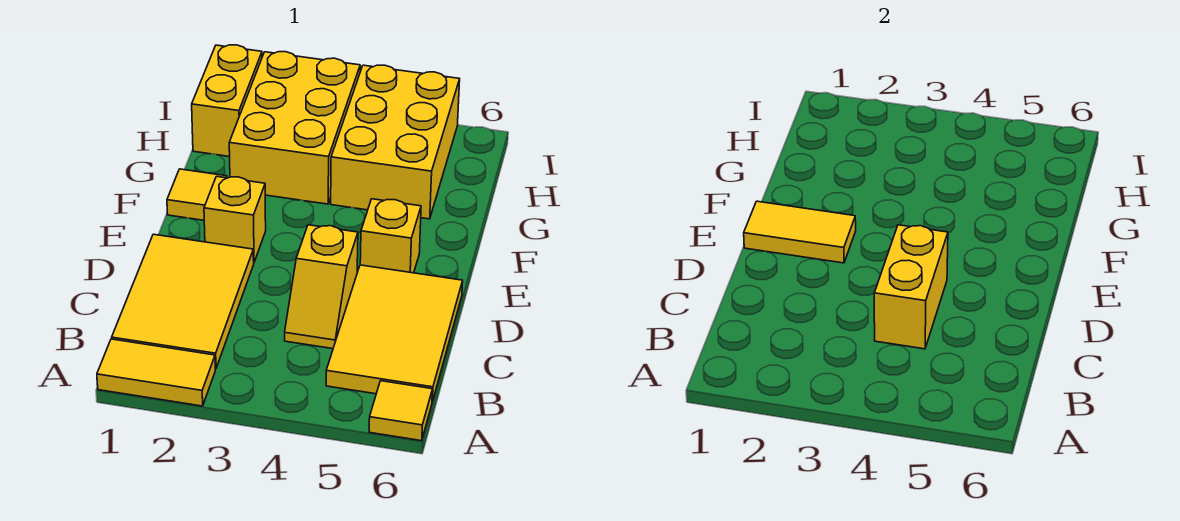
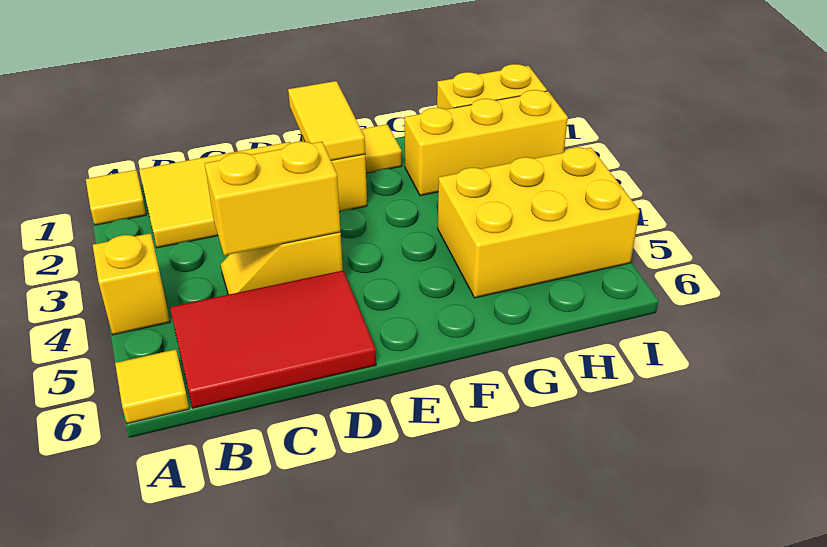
yellow 1x2 tile [97,339,215,406] -> yellow 1x1 tile [86,170,146,225]
yellow 2x3 tile [326,265,463,402] -> red 2x3 tile [170,271,376,408]
yellow 1x1 brick [360,199,421,273] -> yellow 1x1 brick moved to [93,233,170,335]
yellow 2x3 brick [229,52,360,204] -> yellow 1x3 brick [405,90,568,196]

